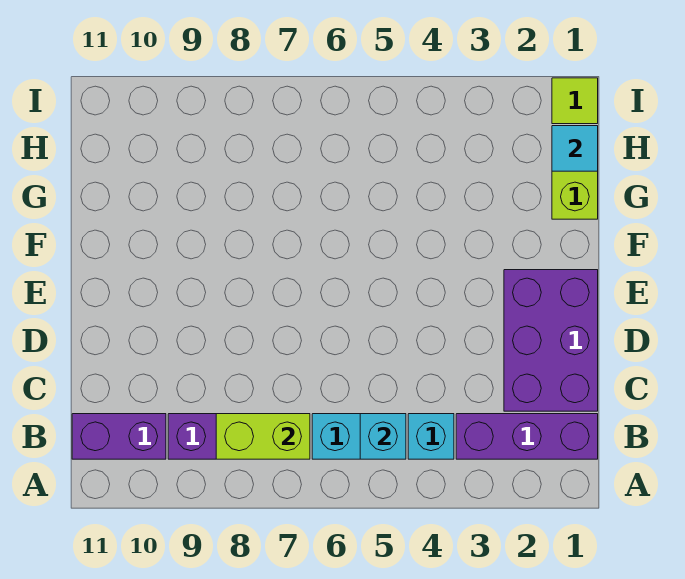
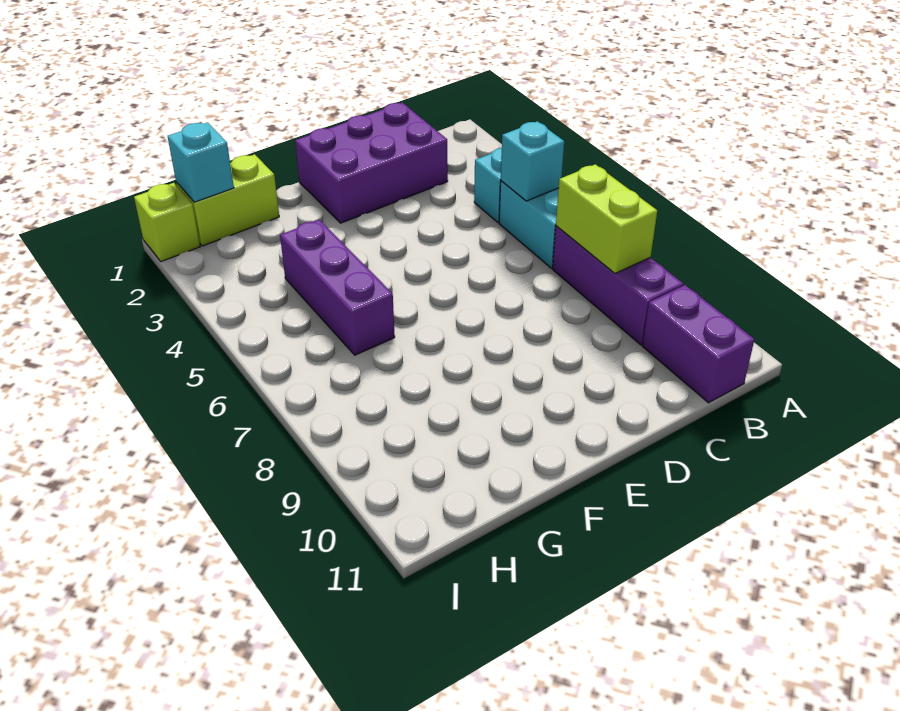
purple 1x3 brick [456,414,598,459] -> purple 1x3 brick moved to [280,220,395,355]
cyan 1x1 tile [552,126,598,171] -> cyan 1x1 brick [168,122,234,202]
lime 1x1 tile [552,78,598,124] -> lime 1x1 brick [134,183,200,262]

